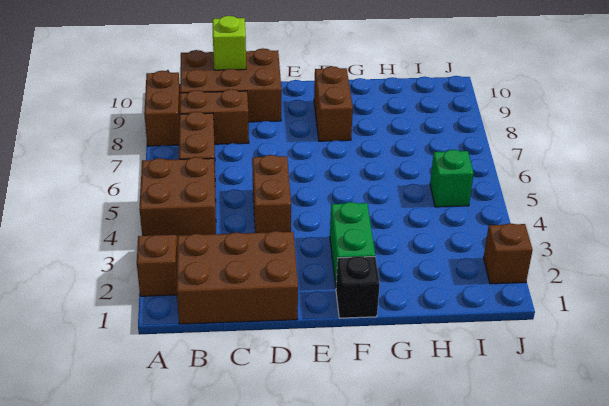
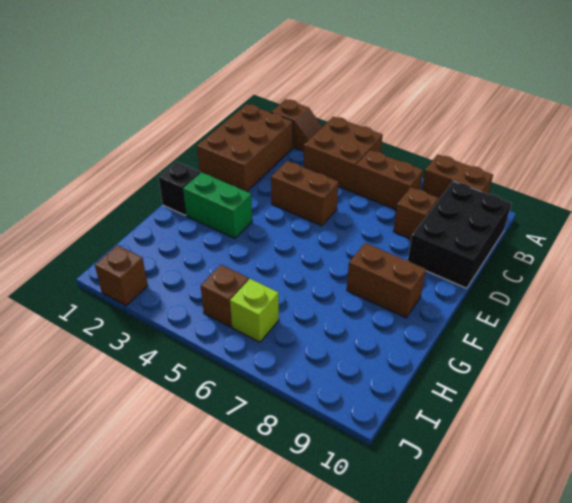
brown 1x2 brick [180,89,249,144] -> brown 1x1 brick [393,187,438,239]
brown 2x3 brick [180,48,281,122] -> black 2x3 brick [408,181,511,288]
lime 1x1 brick [213,16,246,70] -> lime 1x1 brick moved to [230,279,279,342]
green 1x1 brick [430,150,474,207] -> brown 1x1 brick [201,265,249,327]

